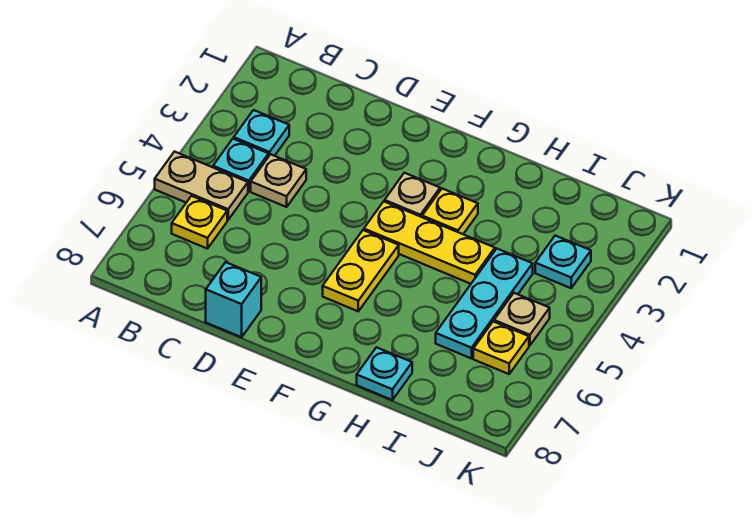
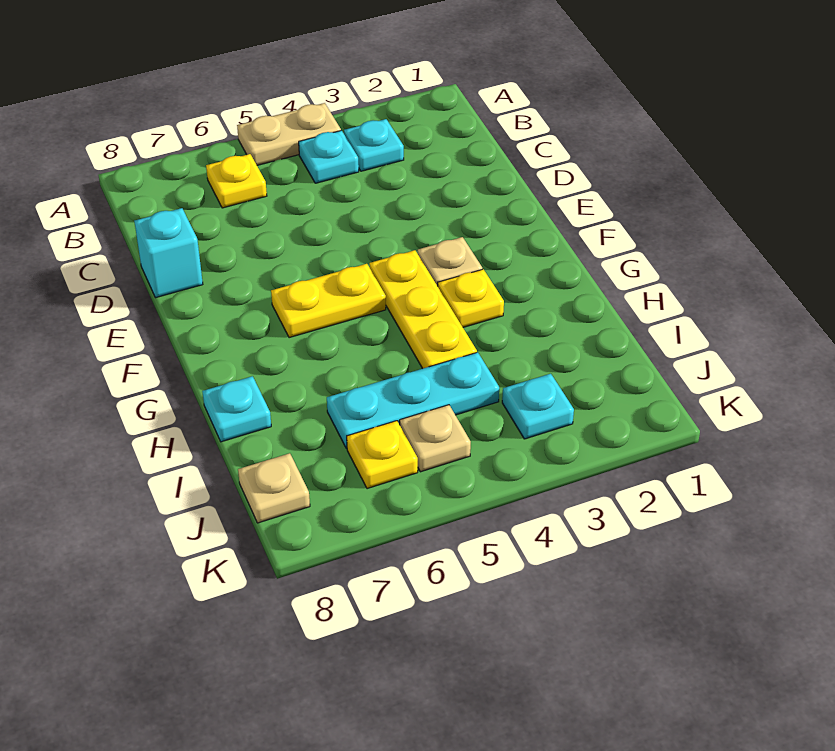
tan 1x2 plate [155,152,248,220] -> tan 1x2 plate turned to [237,103,341,165]
tan 1x1 plate [251,154,306,207] -> tan 1x1 plate moved to [238,453,310,523]

